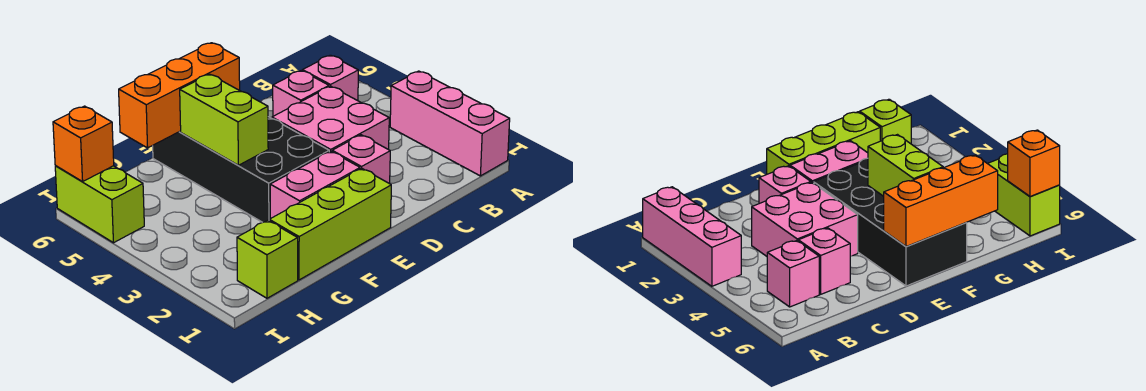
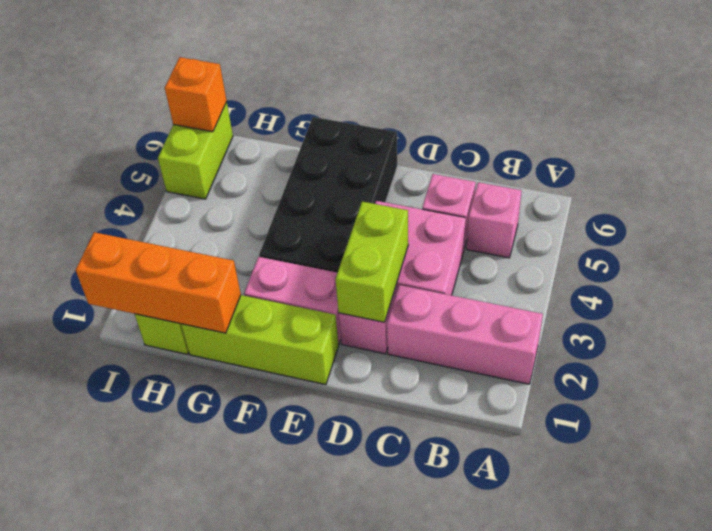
pink 1x3 brick [390,71,510,176] -> pink 1x3 brick turned to [387,285,543,384]
orange 1x3 brick [119,43,240,148] -> orange 1x3 brick moved to [76,232,241,333]
lime 1x2 brick [180,74,268,165] -> lime 1x2 brick moved to [336,202,408,322]

